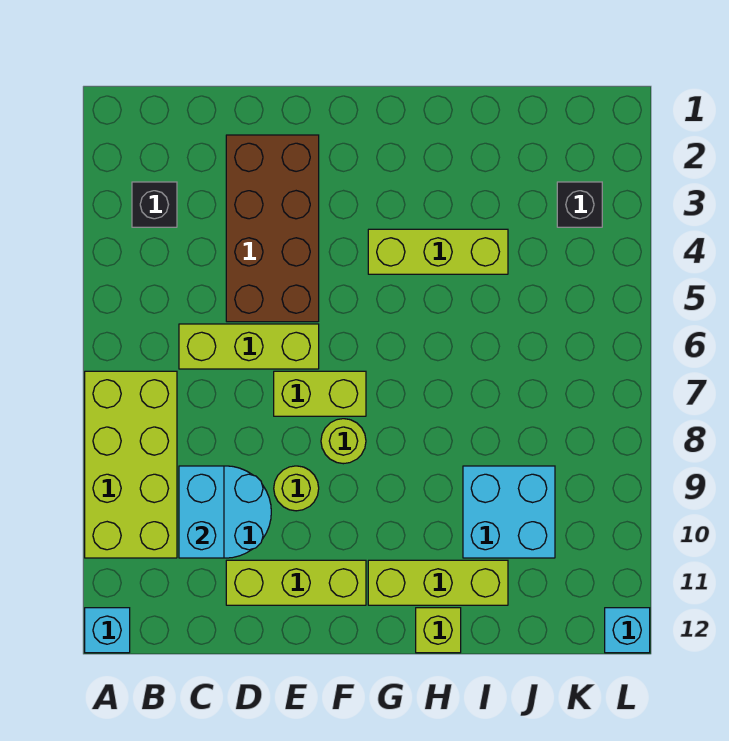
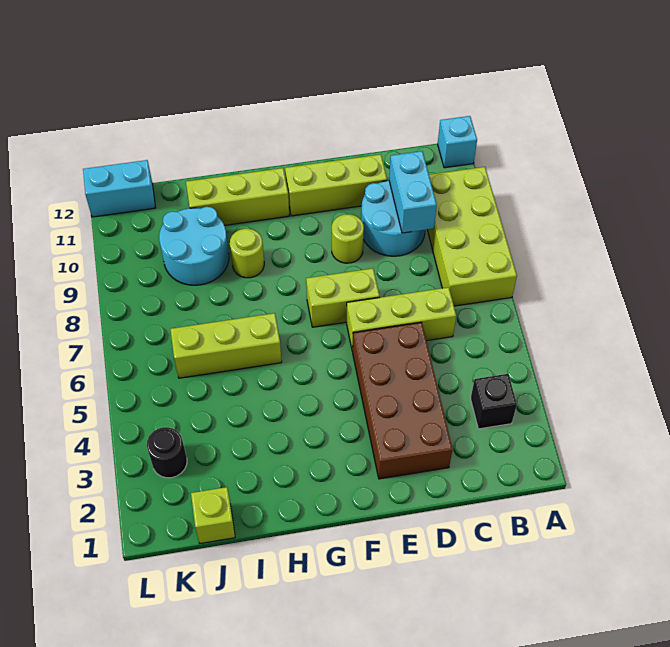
lime 1x1 round brick [321,419,366,464] -> lime 1x1 round brick moved to [230,229,264,278]
lime 1x3 brick [368,229,508,274] -> lime 1x3 brick moved to [170,313,282,378]
lime 1x1 brick [416,608,461,653] -> lime 1x1 brick moved to [191,487,235,543]
cyan 2x2 brick [463,466,555,558] -> cyan 2x2 round brick [159,207,229,285]
black 1x1 brick [557,182,602,227] -> black 1x1 round brick [147,427,187,478]
cyan 1x1 brick [605,608,650,653] -> cyan 1x2 brick [83,160,155,217]

